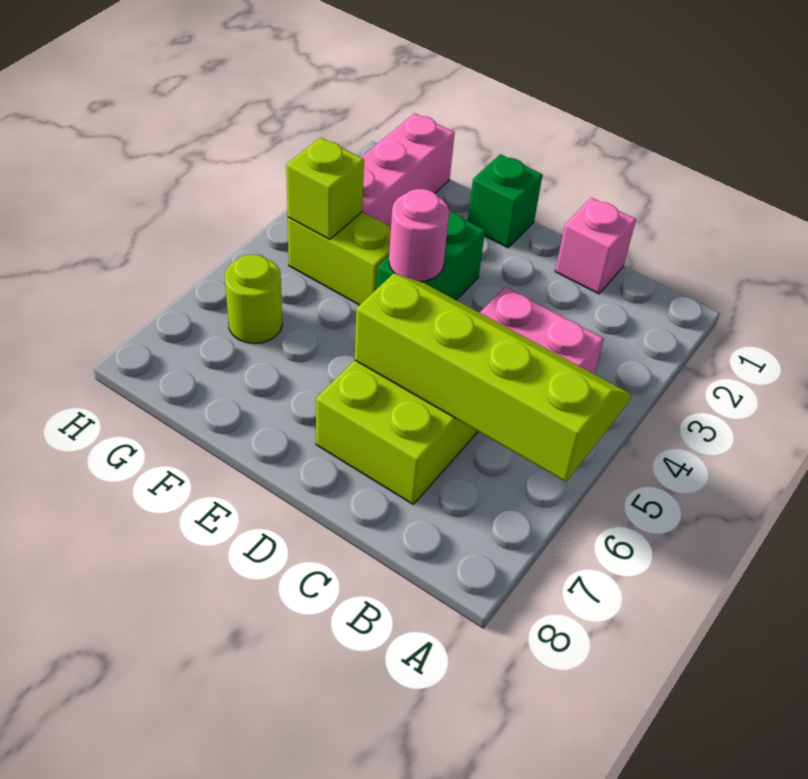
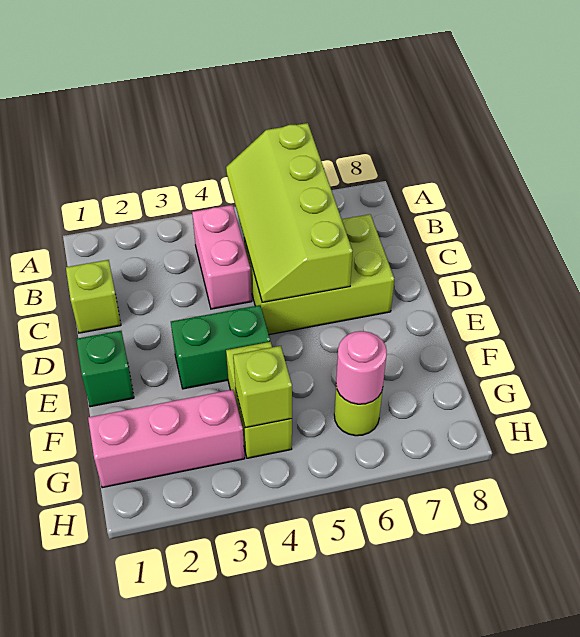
pink 1x1 brick [555,198,636,294] -> lime 1x1 brick [66,260,121,333]
pink 1x1 round brick [389,189,449,282] -> pink 1x1 round brick moved to [336,331,387,404]

